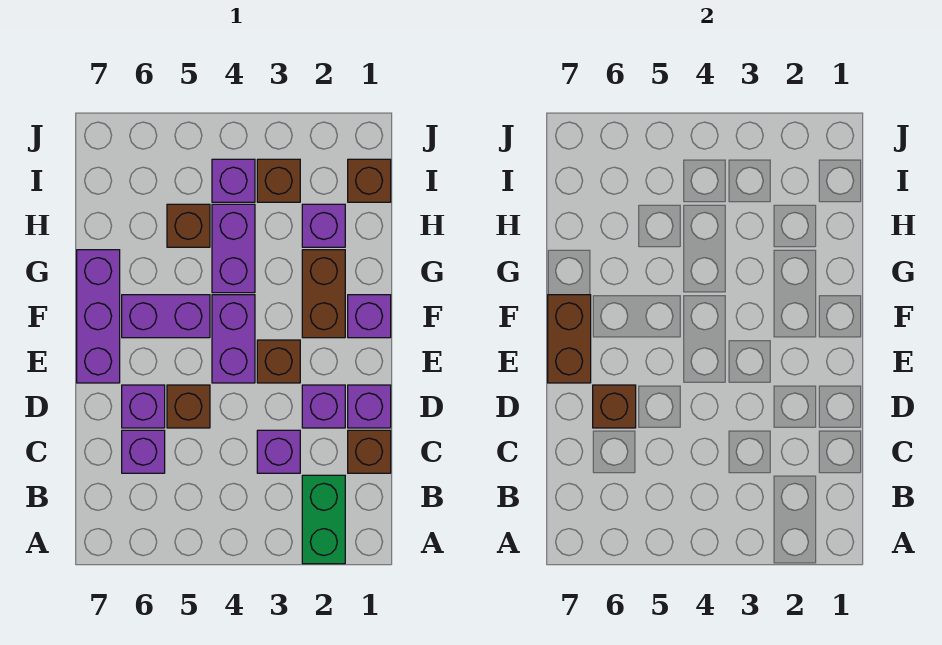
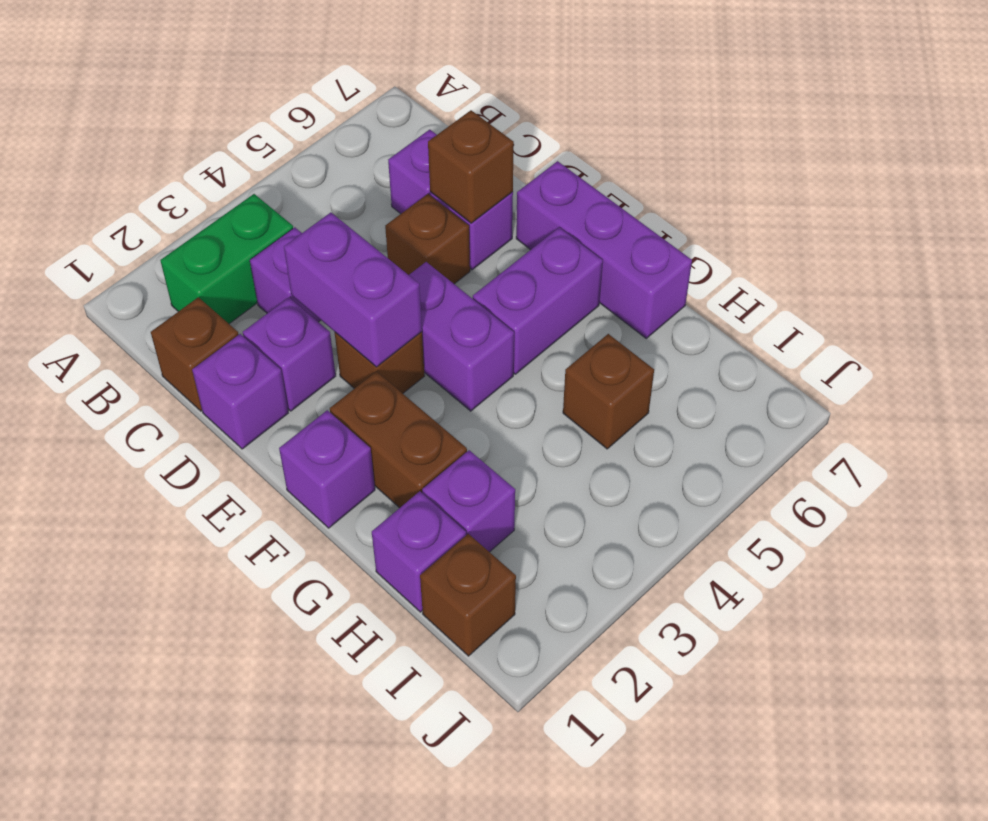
green 1x2 brick [302,475,345,564] -> green 1x2 brick turned to [160,194,293,324]
brown 1x2 brick [548,295,591,383] -> none
purple 1x2 brick [212,204,255,293] -> purple 1x2 brick moved to [284,212,422,367]
brown 1x1 brick [257,159,300,202] -> none
purple 1x1 brick [212,159,255,202] -> purple 1x1 brick moved to [372,491,466,612]

